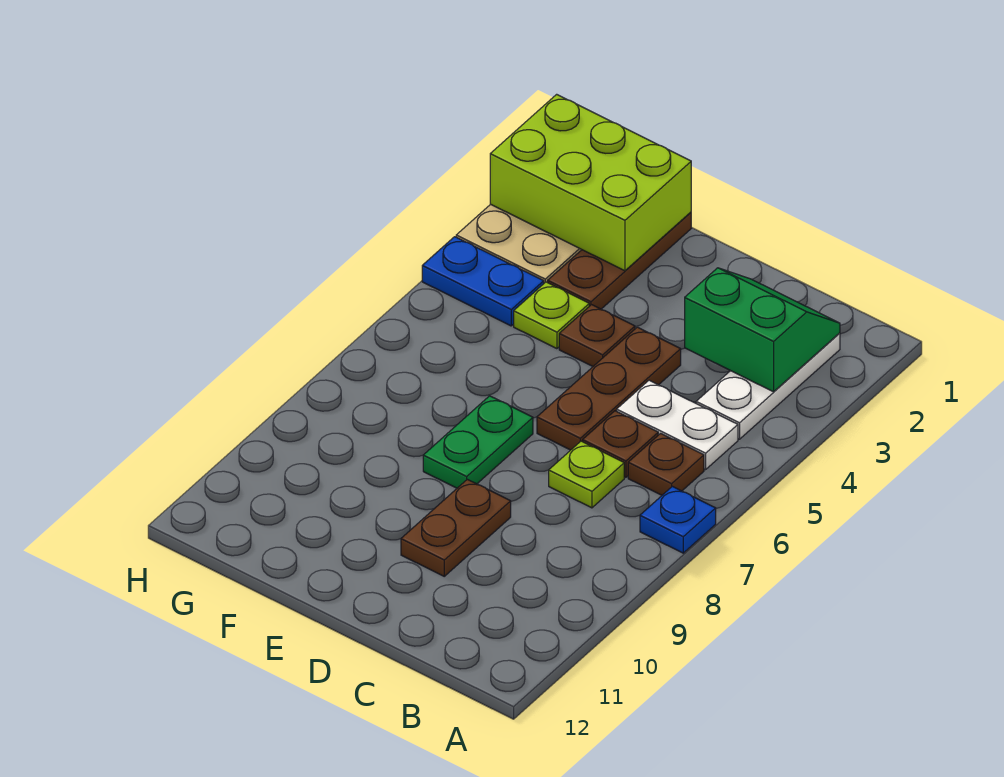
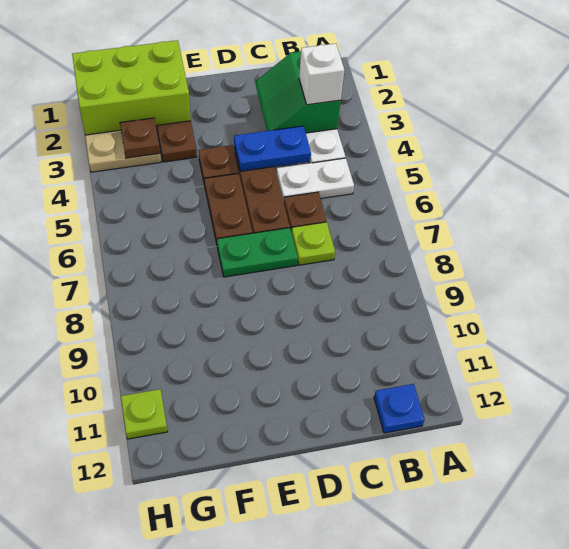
blue 1x1 plate [640,486,716,553] -> blue 1x1 plate moved to [374,384,425,433]
green 2x2 slope [685,268,840,392] -> green 2x2 slope turned to [256,51,341,133]
none -> white 1x1 brick [299,44,344,105]
brown 1x1 plate [628,433,704,495] -> brown 1x1 plate moved to [120,118,160,158]
brown 1x2 plate [401,479,511,576] -> brown 1x2 plate moved to [204,173,252,243]
green 1x2 plate [423,396,533,488] -> green 1x2 plate turned to [217,228,298,277]
lime 1x1 plate [514,282,589,349] -> lime 1x1 plate moved to [121,389,167,439]
blue 1x2 plate [422,237,544,326] -> blue 1x2 plate moved to [234,126,311,171]

